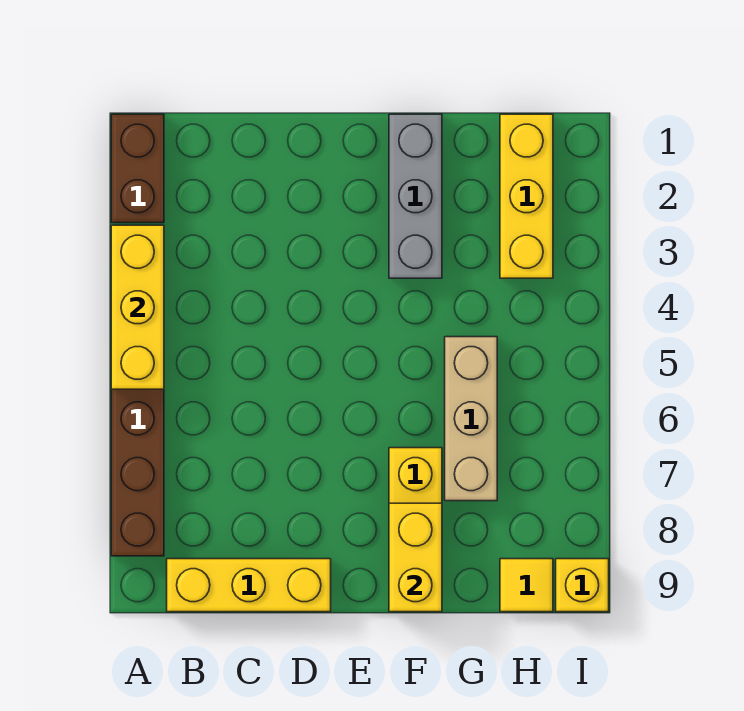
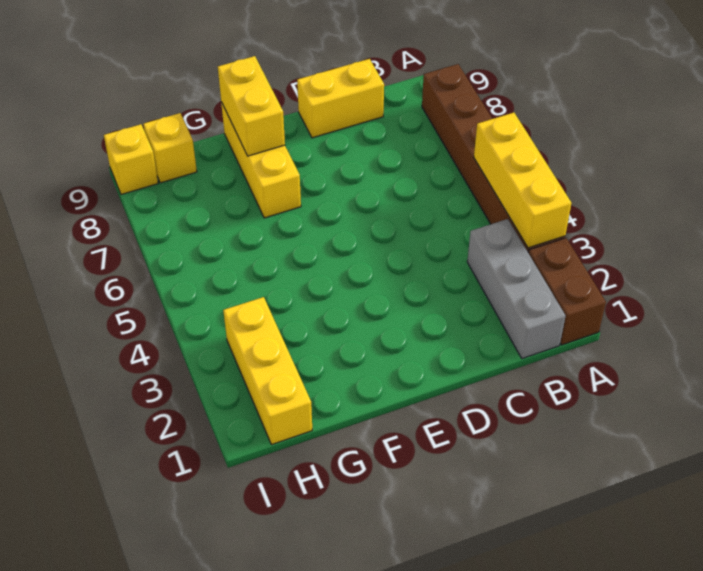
yellow 1x3 brick [167,559,331,612] -> yellow 1x2 brick [297,59,384,138]
grey 1x3 brick [389,114,442,278] -> grey 1x3 brick moved to [467,219,565,359]
tan 1x3 brick [445,337,497,501] -> none
yellow 1x1 tile [500,559,553,612] -> yellow 1x1 brick [143,113,197,183]

